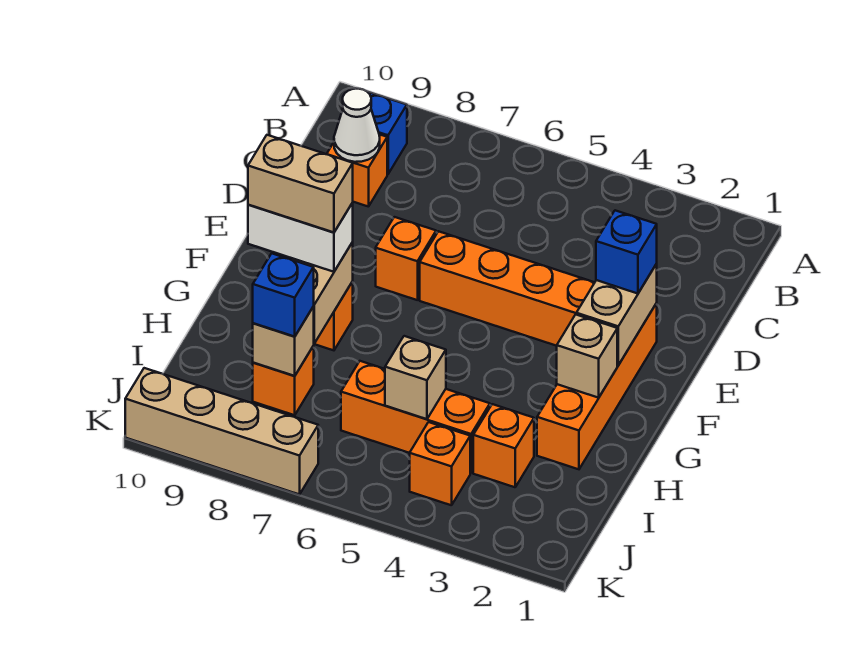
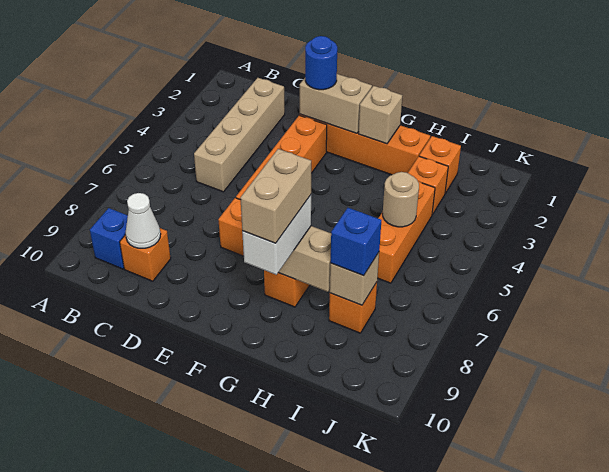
blue 1x1 brick [596,210,657,294] -> blue 1x1 round brick [305,36,337,90]
tan 1x1 brick [385,336,446,419] -> tan 1x1 round brick [383,172,419,227]
orange 1x1 brick [410,422,470,505] -> orange 1x1 brick moved to [419,136,461,193]
tan 1x4 brick [125,368,318,494] -> tan 1x4 brick moved to [194,78,285,192]

